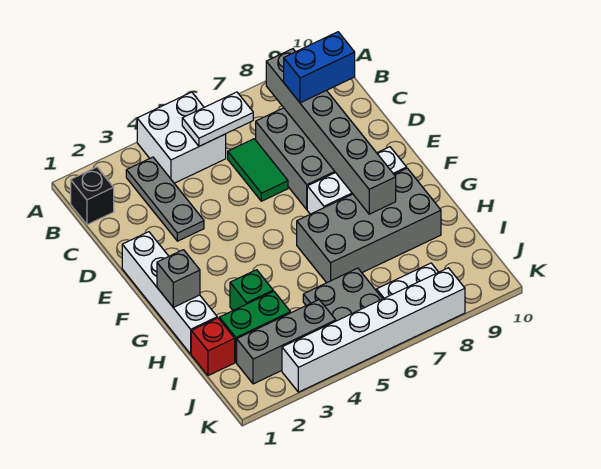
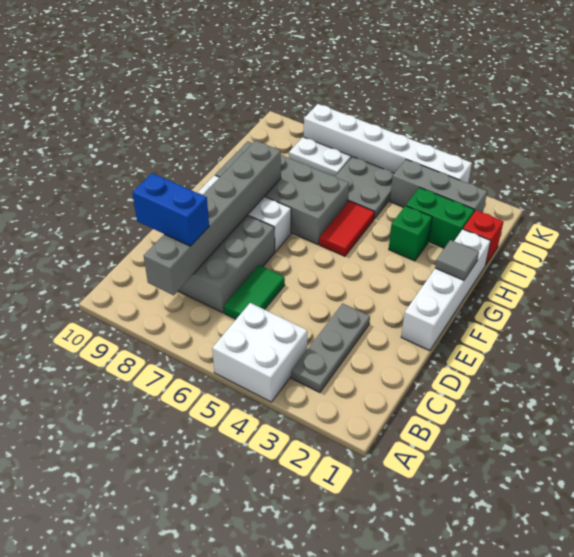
black 1x1 brick [71,167,114,225] -> none
white 1x2 plate [182,92,253,146] -> none
grey 1x1 brick [157,250,200,307] -> grey 1x1 tile [435,240,479,280]
none -> red 1x2 tile [319,201,375,256]

